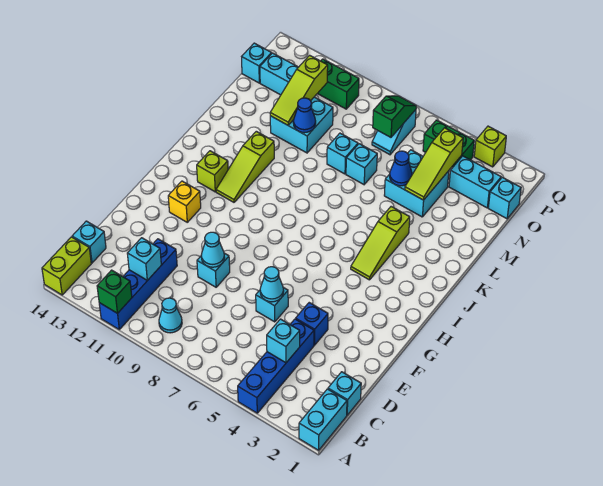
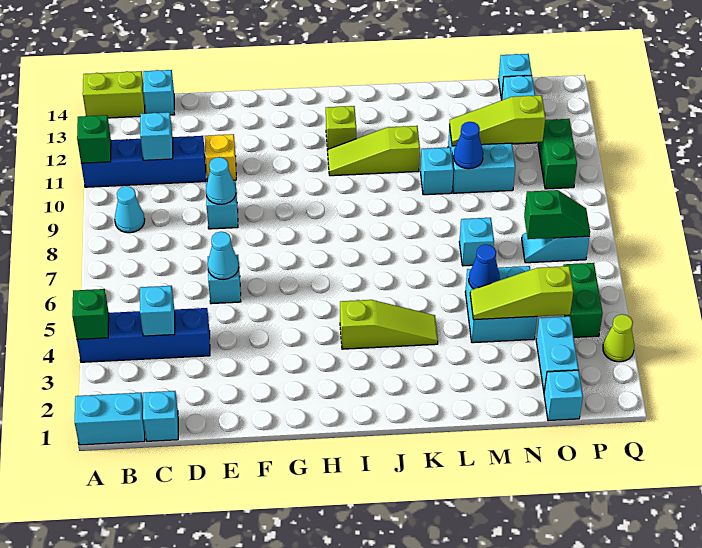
none -> green 1x1 brick [72,289,109,339]
blue 1x1 brick [296,303,328,345] -> none
yellow 1x1 brick [168,181,201,222] -> yellow 1x1 brick moved to [205,134,236,181]
lime 1x3 slope [351,207,410,280] -> lime 1x3 slope turned to [340,300,438,349]
cyan 1x1 brick [327,133,358,174] -> cyan 1x1 brick moved to [421,147,453,195]
lime 1x1 brick [474,126,506,167] -> lime 1x1 cone [603,314,634,362]

